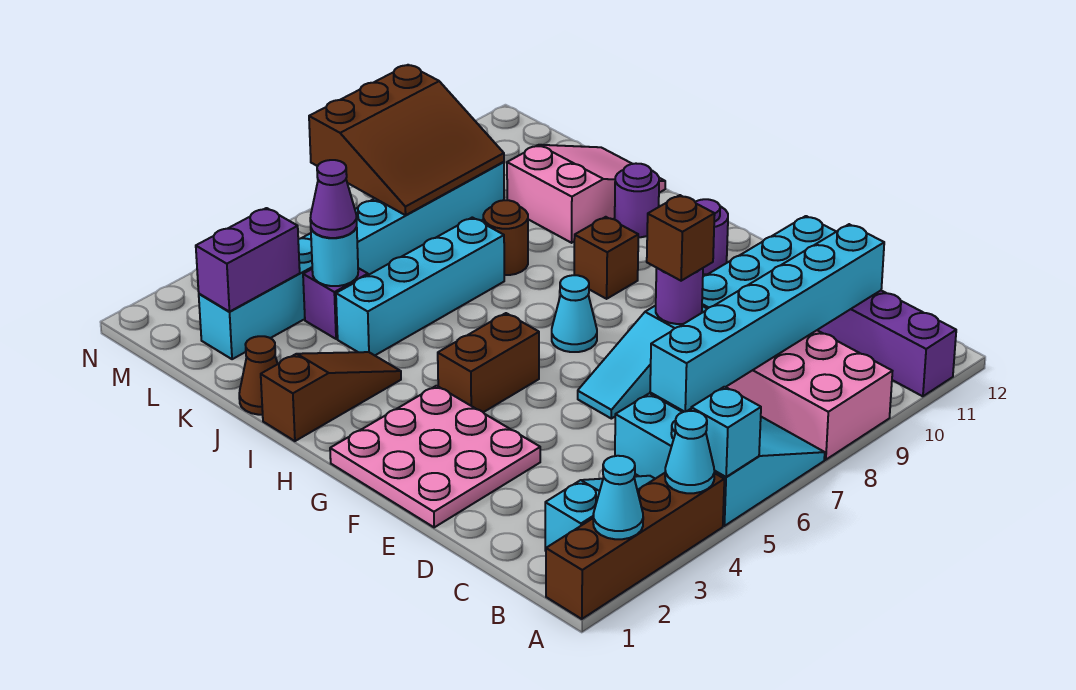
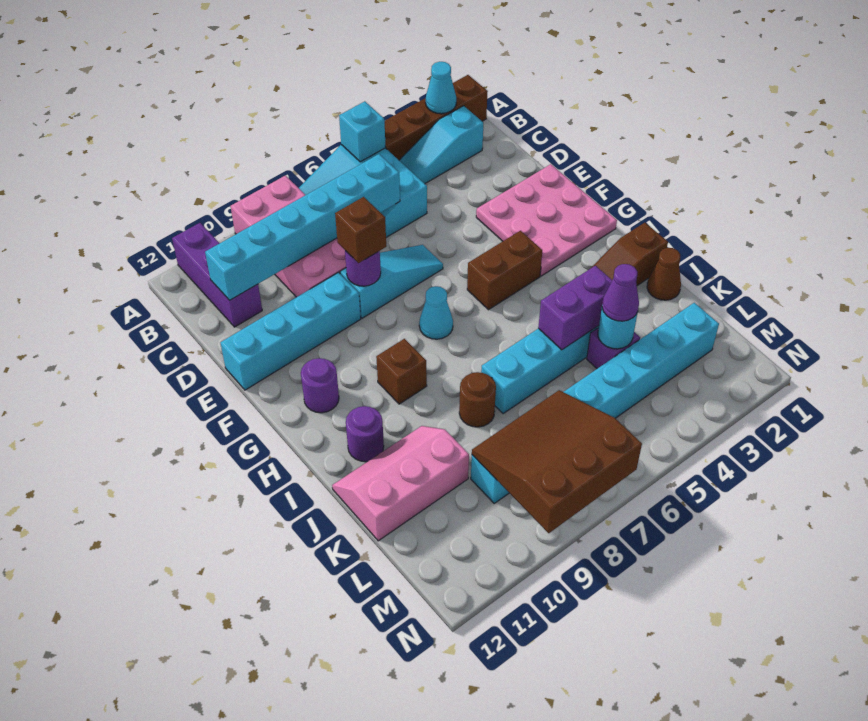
cyan 1x1 cone [665,411,714,493] -> none
pink 2x3 slope [507,145,665,243] -> pink 2x3 slope turned to [332,426,469,541]
purple 1x2 brick [196,208,300,312] -> purple 1x2 brick moved to [538,266,612,350]

